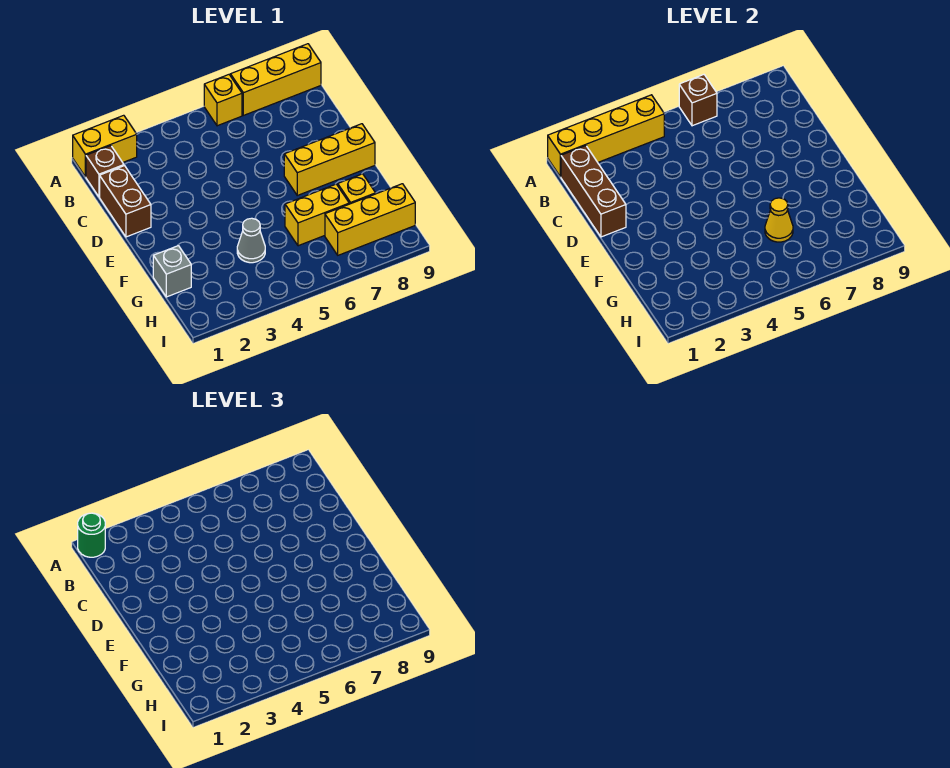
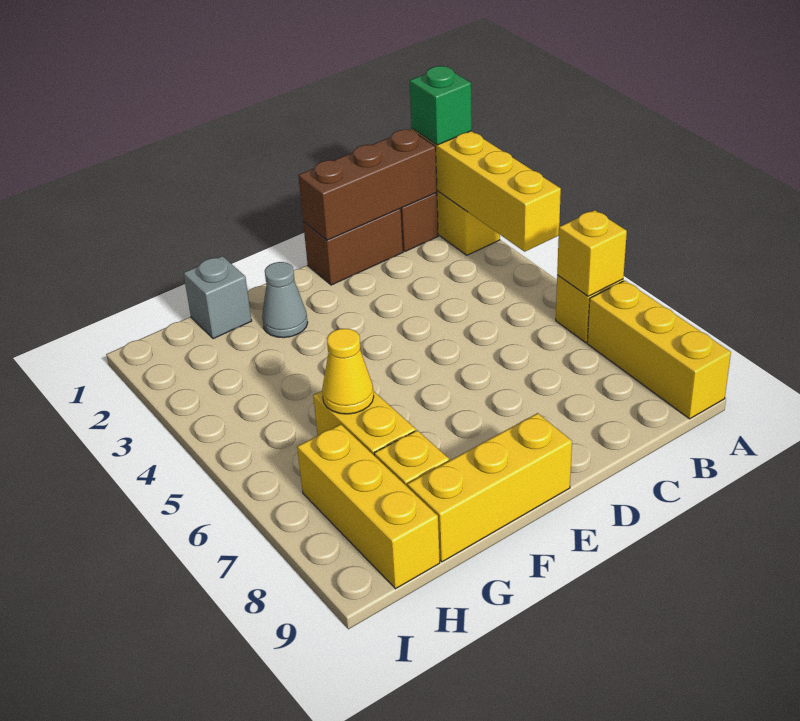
green 1x1 round brick [78,513,105,557] -> green 1x1 brick [410,66,472,145]
brown 1x1 brick [679,75,717,126] -> yellow 1x1 brick [557,210,627,296]
yellow 1x3 brick [284,124,375,195] -> yellow 1x3 brick turned to [407,413,572,562]
grey 1x1 cone [237,218,265,263] -> grey 1x1 cone moved to [262,262,308,338]

